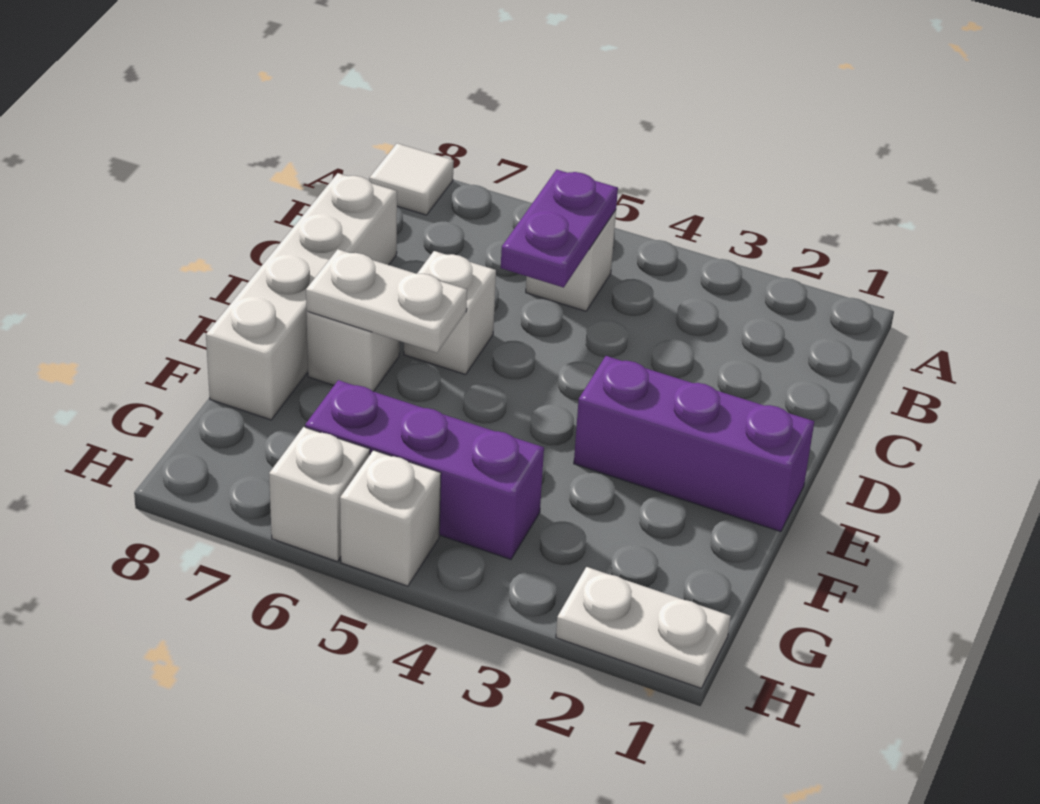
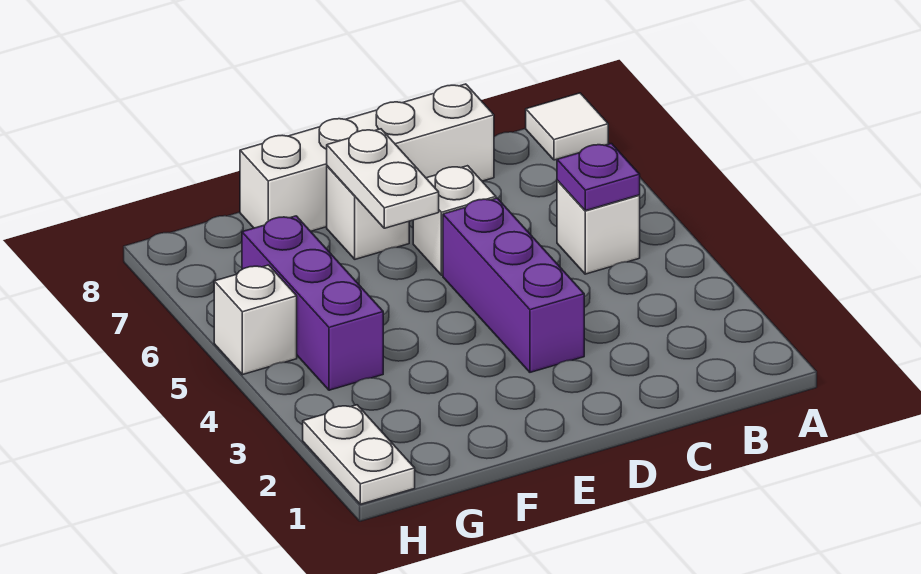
purple 1x2 plate [501,170,618,287] -> purple 1x1 plate [557,144,640,211]
purple 1x3 brick [574,356,814,532] -> purple 1x3 brick moved to [443,198,584,372]
white 1x1 brick [269,427,370,562] -> none

